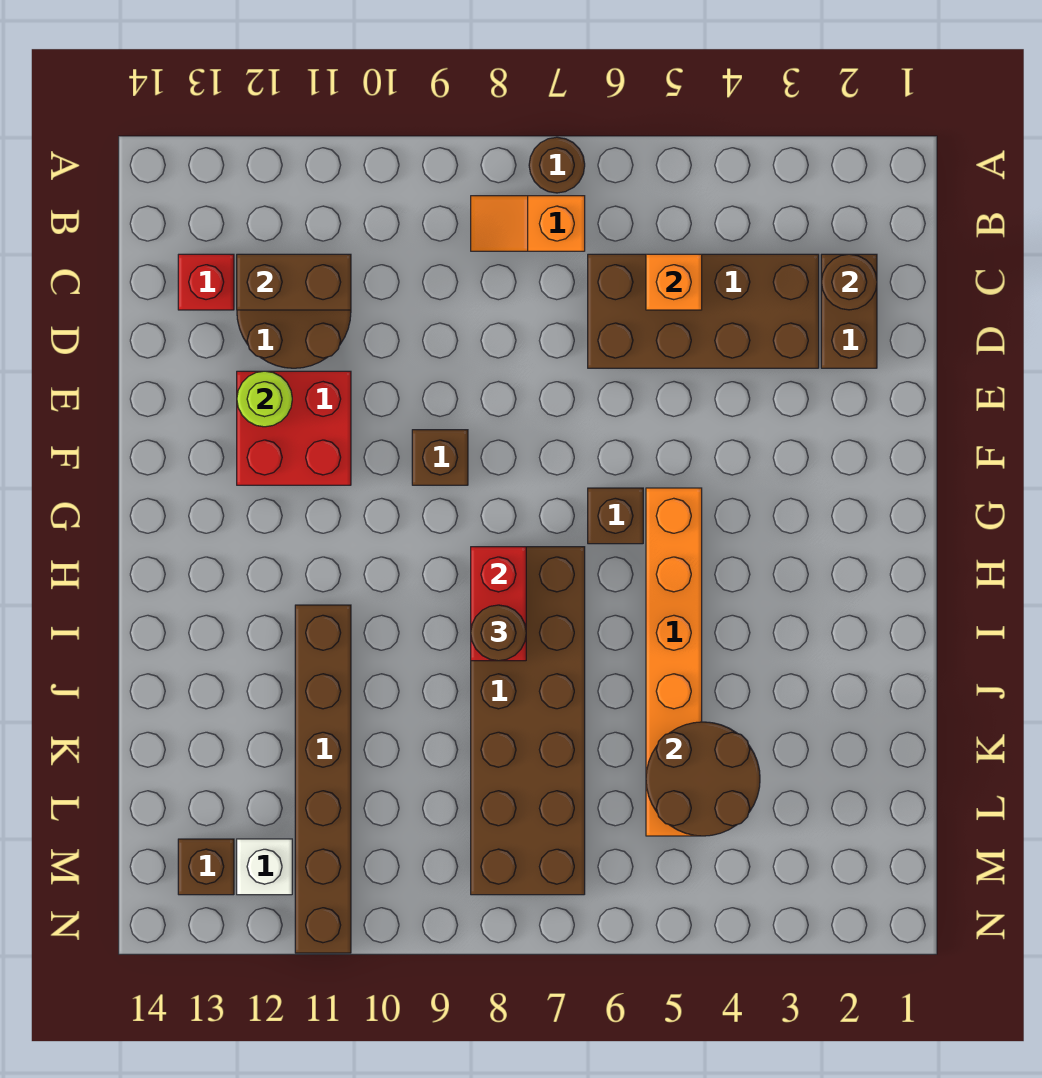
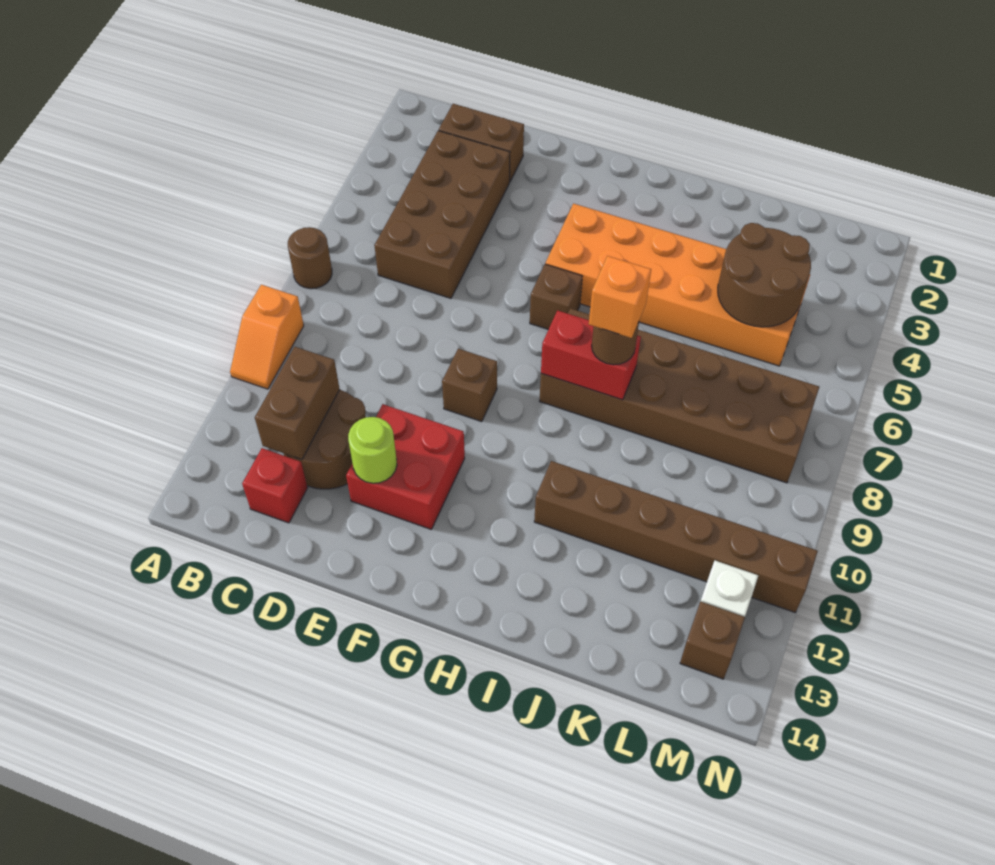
orange 1x2 slope [471,196,585,251] -> orange 1x2 slope moved to [230,285,304,389]
brown 1x1 round brick [821,254,877,310] -> none
orange 1x1 brick [646,254,702,310] -> orange 1x1 brick moved to [589,256,651,338]
orange 1x6 brick [646,488,702,836] -> orange 2x6 brick [545,204,810,366]

